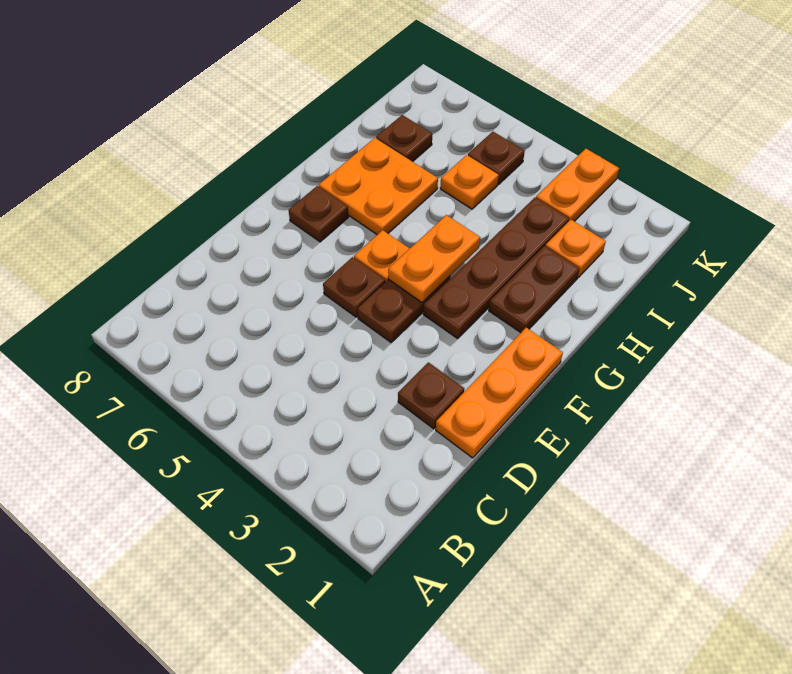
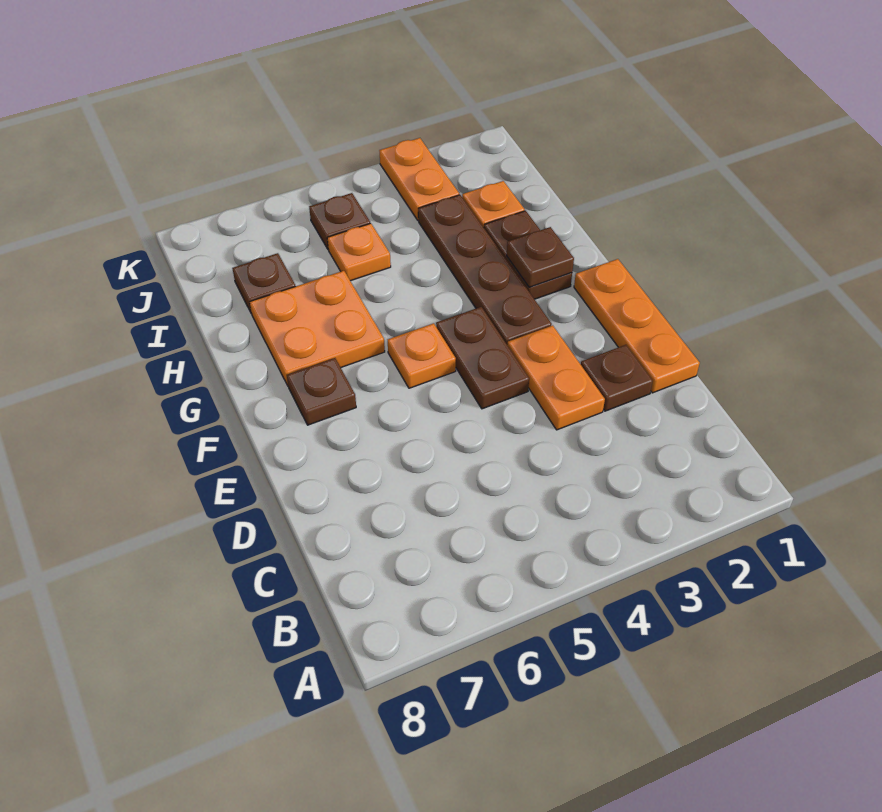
brown 1x1 plate [323,257,385,317] -> brown 1x1 plate moved to [507,227,574,287]
orange 1x2 plate [388,215,480,302] -> orange 1x2 plate moved to [507,325,605,430]

